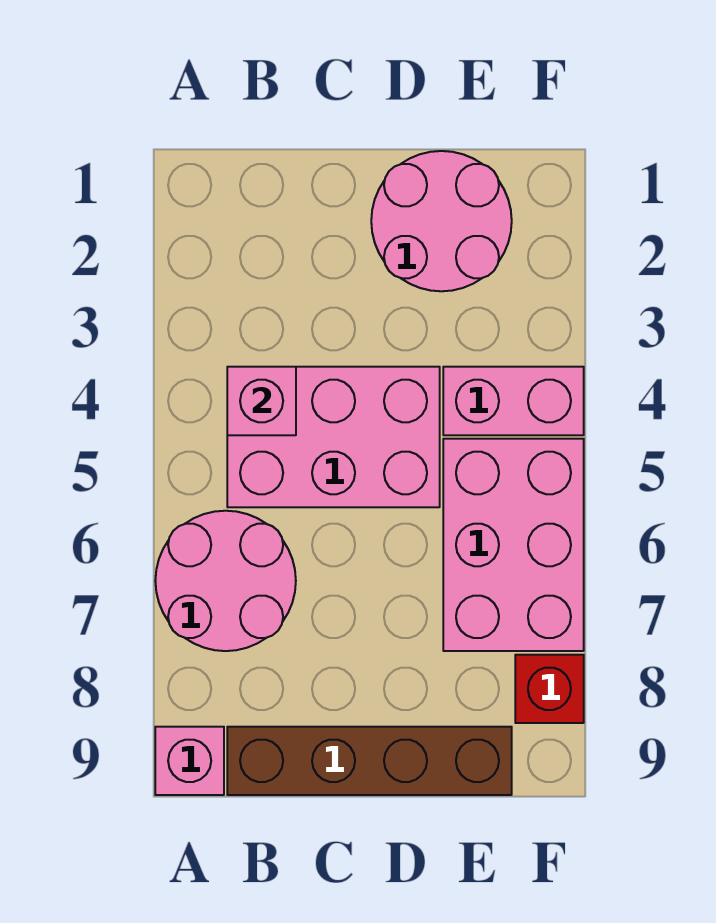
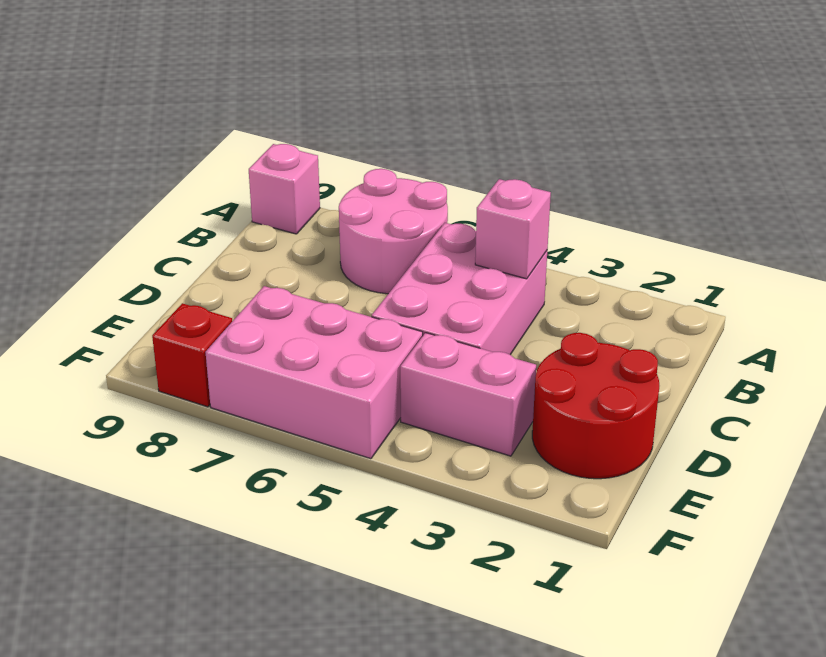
brown 1x4 brick [227,727,512,795] -> none
pink 2x2 round brick [371,151,512,291] -> red 2x2 round brick [532,333,659,479]
pink 1x2 brick [443,367,584,435] -> pink 1x2 brick turned to [400,333,536,456]

